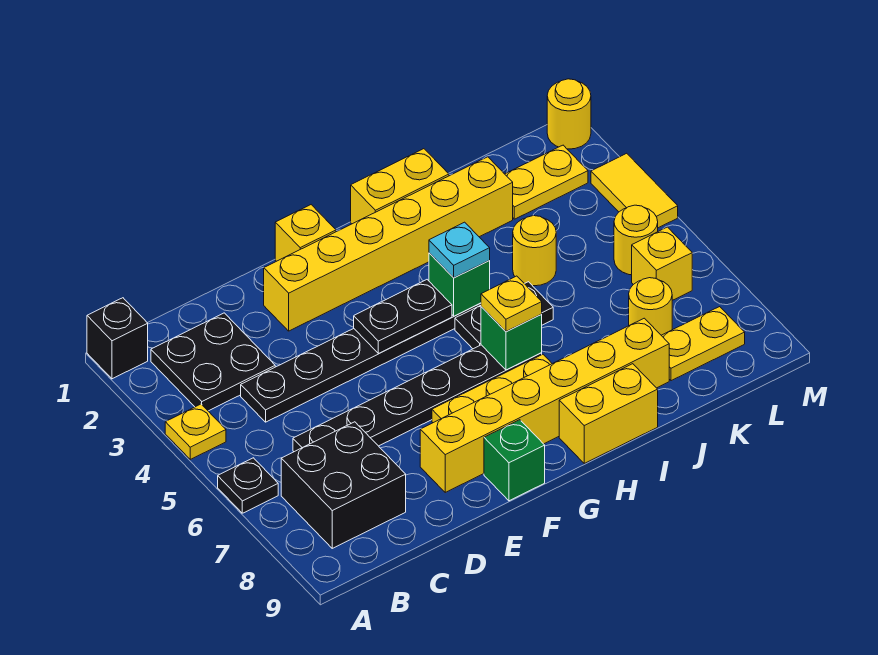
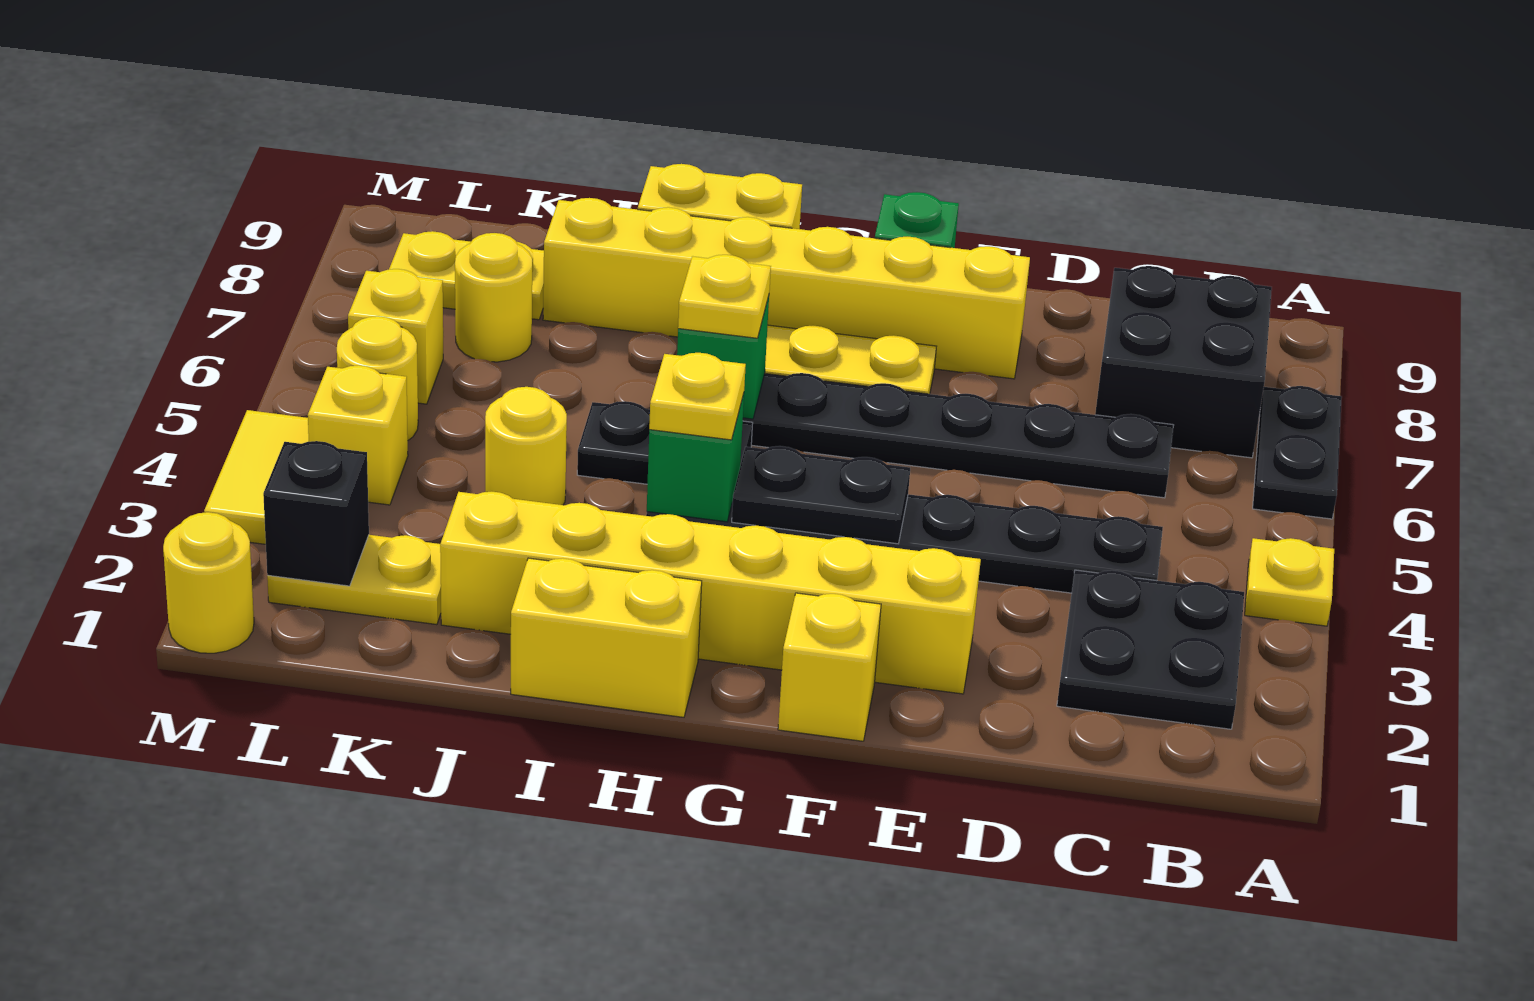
black 1x1 brick [87,298,148,379] -> black 1x1 brick moved to [263,441,369,586]
black 1x1 plate [218,458,278,513] -> black 1x2 plate [1253,386,1342,519]
cyan 1x1 plate [429,222,490,278] -> yellow 1x1 plate [649,353,746,440]
none -> yellow 1x1 brick [308,365,408,505]

